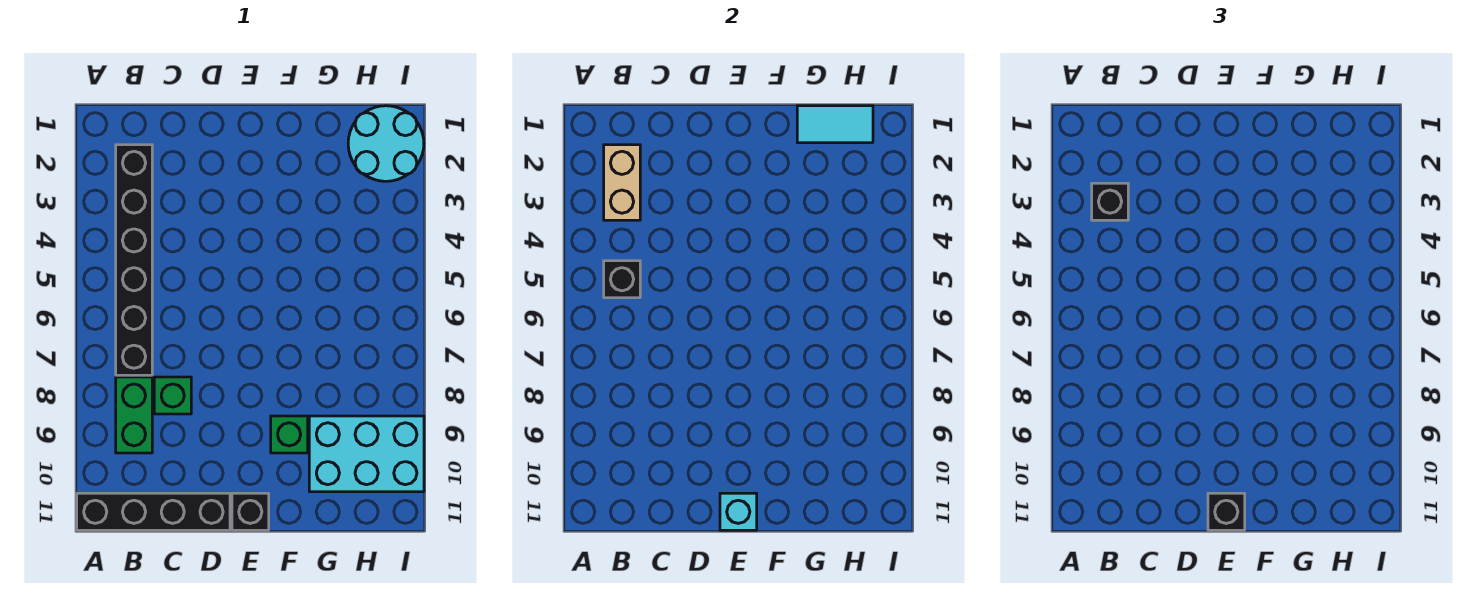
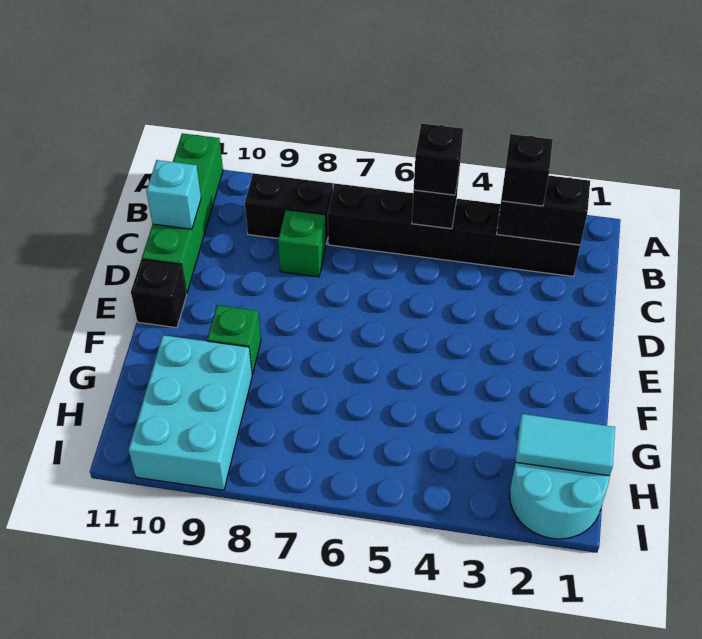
black 1x4 brick [77,493,230,530] -> green 1x4 brick [142,133,223,294]
tan 1x2 brick [604,145,640,220] -> black 1x2 brick [497,176,590,245]
green 1x2 brick [116,377,152,453] -> black 1x2 brick [245,173,333,244]
cyan 1x1 brick [720,493,757,530] -> cyan 1x1 brick moved to [146,160,201,229]
black 1x1 brick [1208,493,1245,530] -> black 1x1 brick moved to [414,124,463,195]
cyan 1x2 tile [797,106,873,143] -> cyan 1x2 tile turned to [515,414,615,476]

